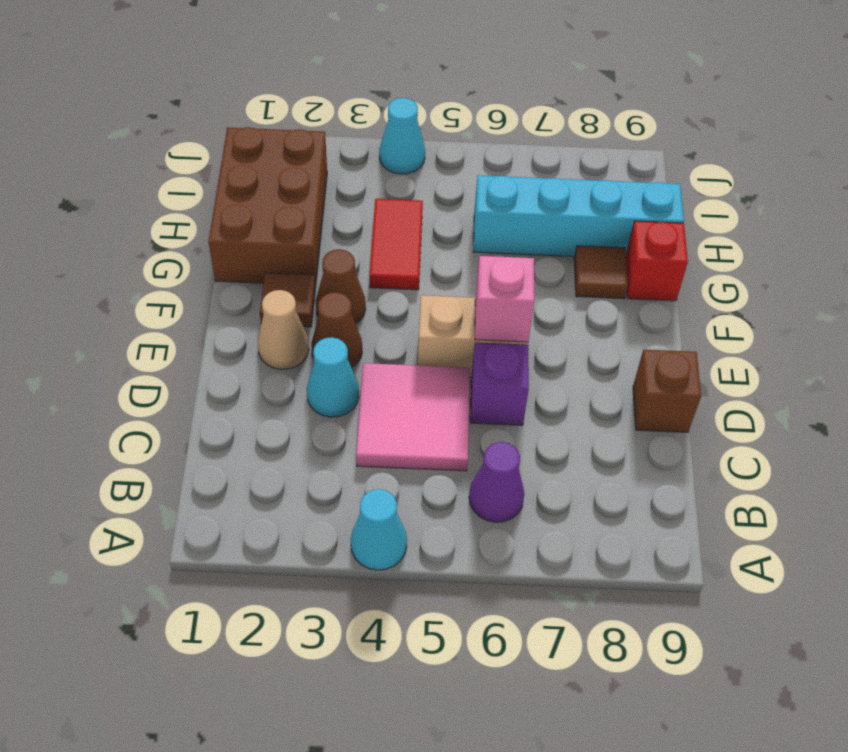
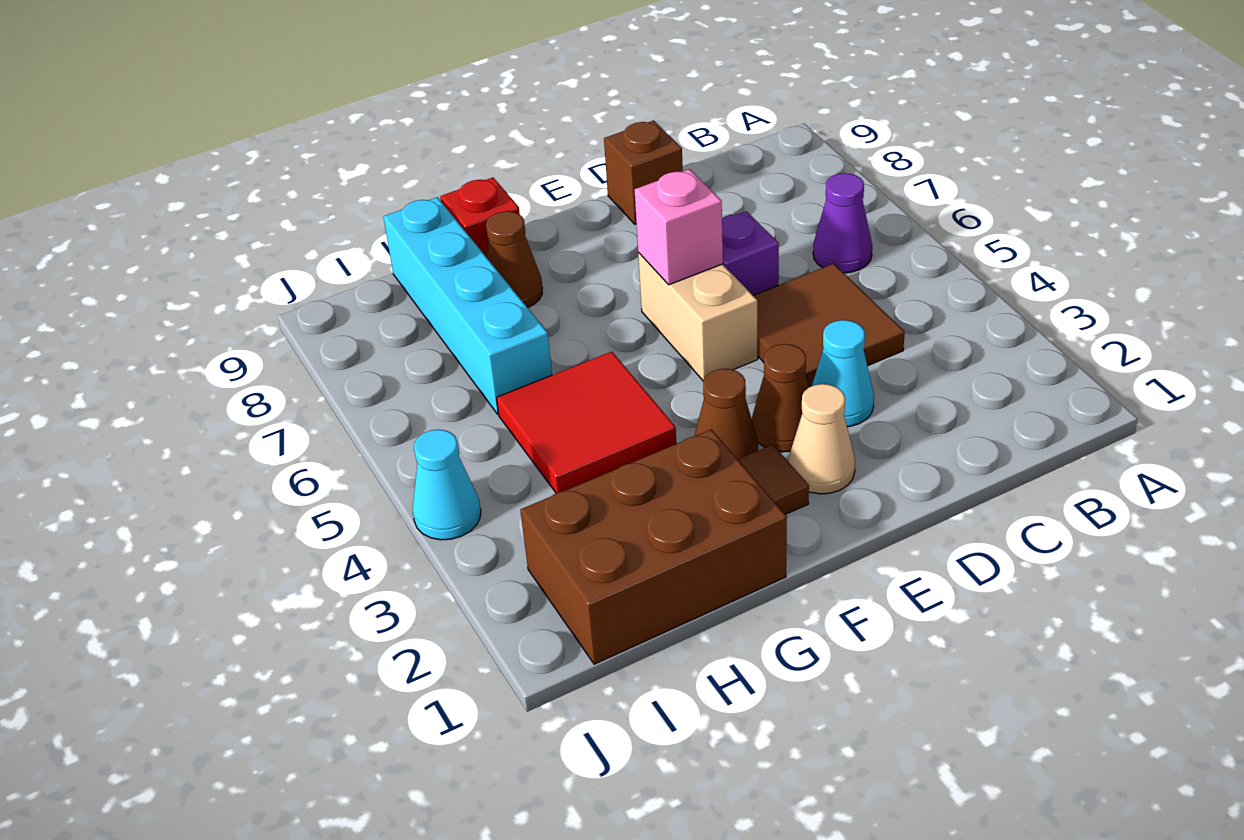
cyan 1x1 cone [351,489,407,570] -> none
pink 2x2 tile [356,363,470,471] -> brown 2x2 tile [753,264,905,387]
red 1x2 tile [370,199,423,290] -> red 2x2 tile [497,352,676,493]
brown 1x1 tile [574,246,628,299] -> brown 1x1 cone [486,211,543,308]

